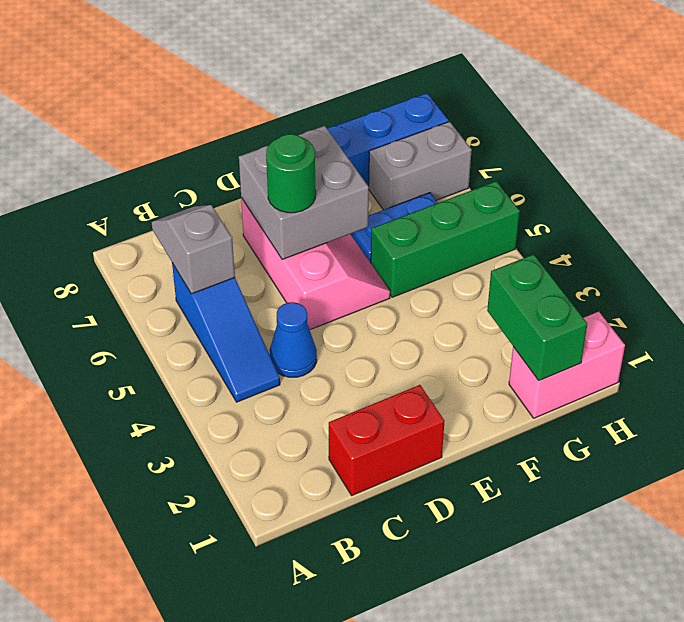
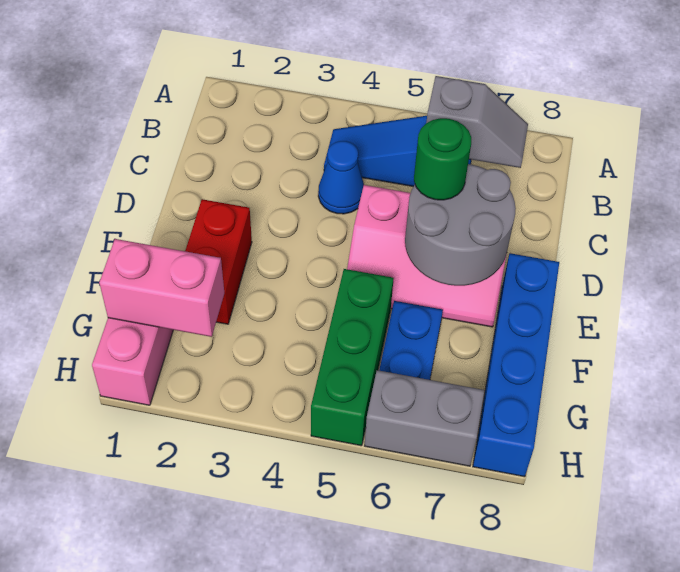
red 1x2 brick [329,385,444,495] -> red 1x2 brick moved to [185,199,252,324]
grey 2x2 brick [239,126,369,259] -> grey 2x2 round brick [405,164,516,286]
green 1x2 brick [487,254,587,381] -> pink 1x2 brick [99,239,224,337]
grey 1x2 brick [369,122,472,210] -> grey 1x2 brick turned to [365,370,485,466]

